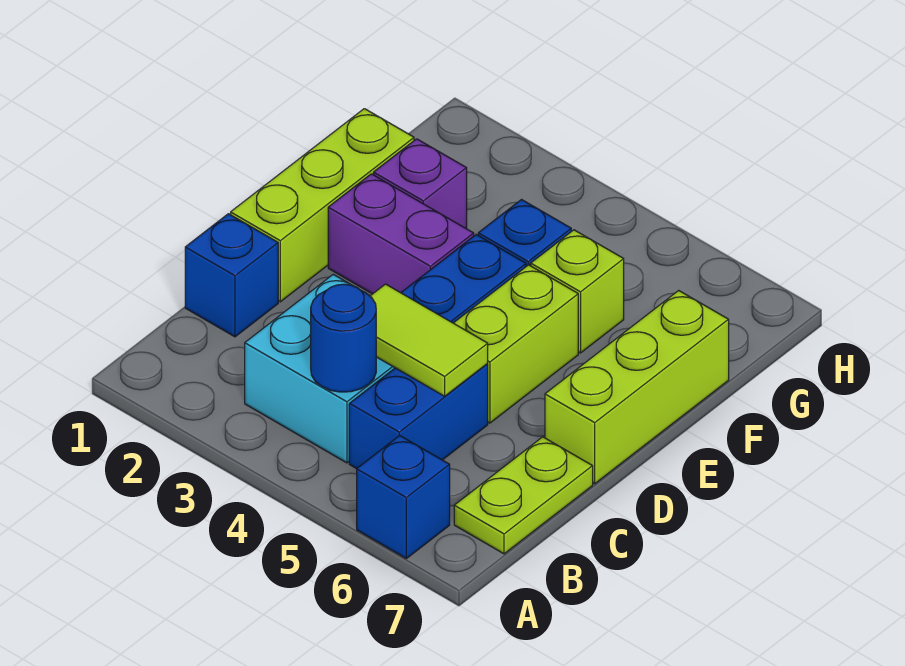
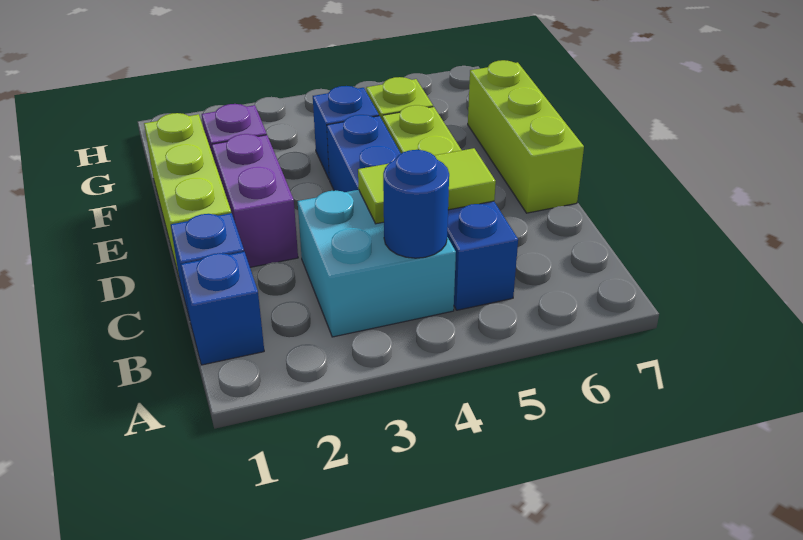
blue 1x1 brick [357,435,450,558] -> blue 1x1 brick moved to [181,252,264,365]
lime 1x2 plate [454,437,593,554] -> none
purple 1x2 brick [328,174,474,294] -> purple 1x2 brick turned to [212,134,298,267]

